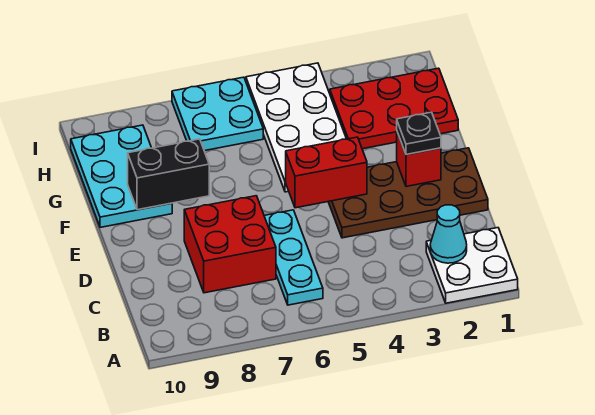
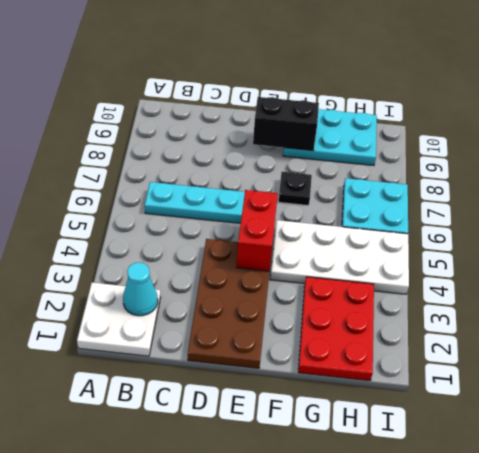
red 2x2 brick [184,196,276,293] -> none
red 1x1 brick [397,132,441,187] -> none
black 1x1 plate [397,112,441,155] -> black 1x1 plate moved to [278,172,312,206]
black 1x2 brick [128,139,209,210] -> black 1x2 brick turned to [253,97,319,151]

